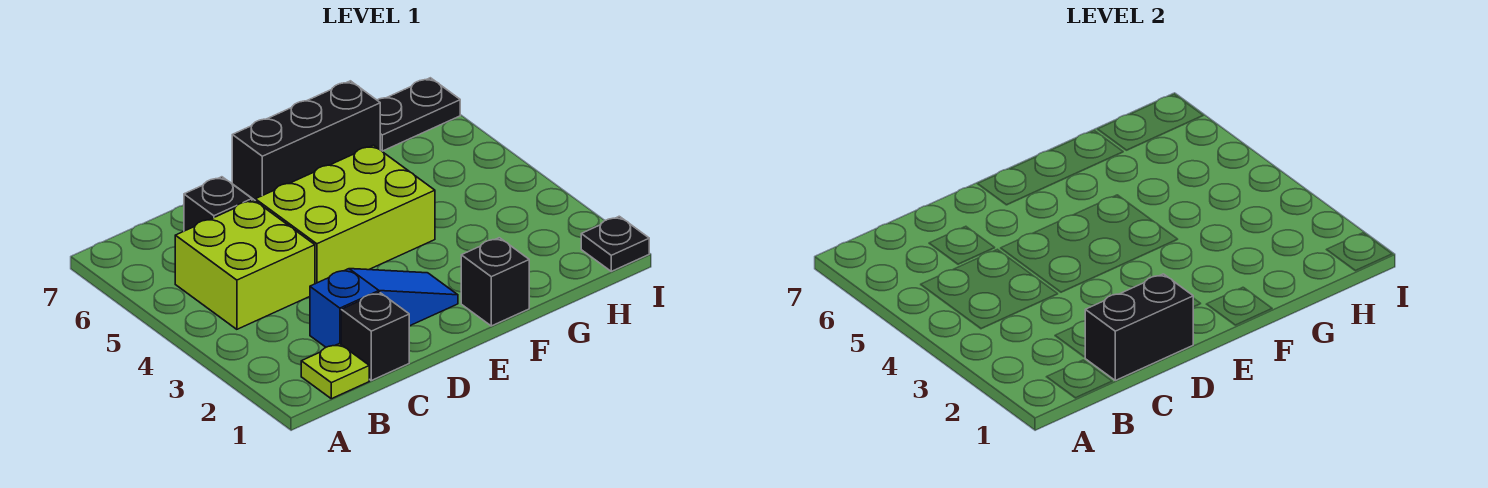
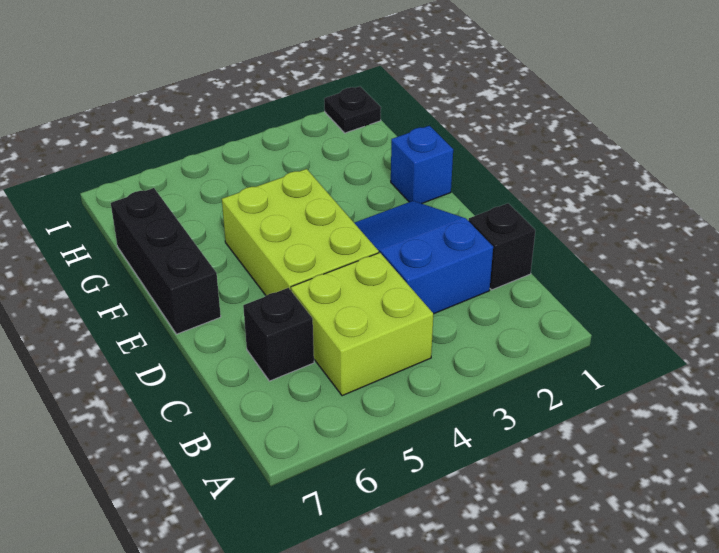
lime 1x1 plate [301,344,369,399] -> none
black 1x2 brick [1085,274,1193,380] -> none
blue 1x3 slope [310,269,458,347] -> blue 2x3 slope [355,201,493,314]
black 1x1 brick [461,238,529,326] -> blue 1x1 brick [391,126,453,204]
black 1x2 plate [377,78,460,151] -> none

